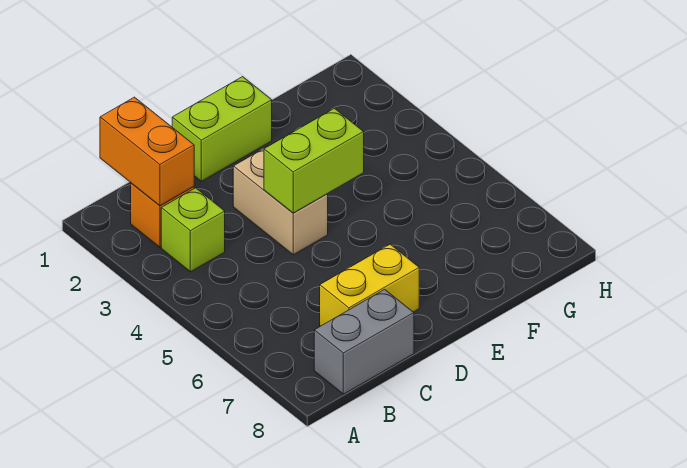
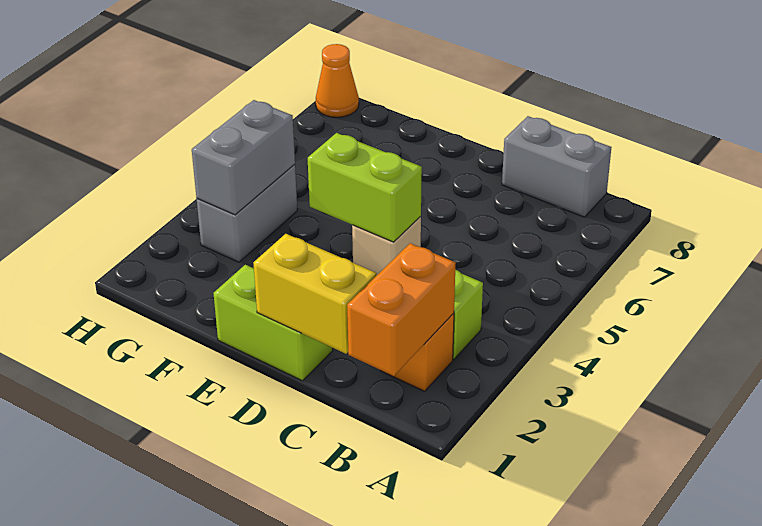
yellow 1x2 brick [320,244,419,326] -> yellow 1x2 brick moved to [254,234,376,354]
tan 1x2 brick [233,149,328,255] -> tan 1x1 brick [352,216,421,276]
none -> grey 1x2 brick [197,164,297,262]
none -> grey 1x2 brick [192,100,295,215]
none -> orange 1x1 cone [316,44,359,117]

